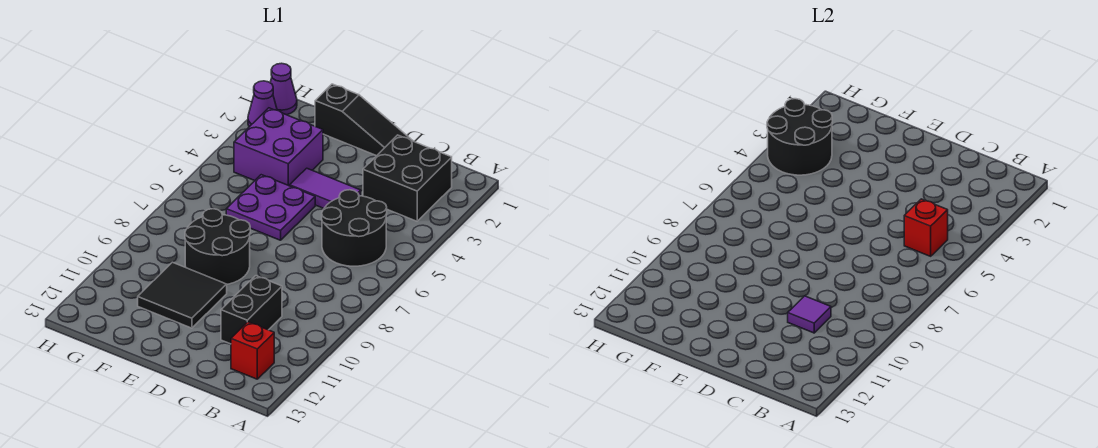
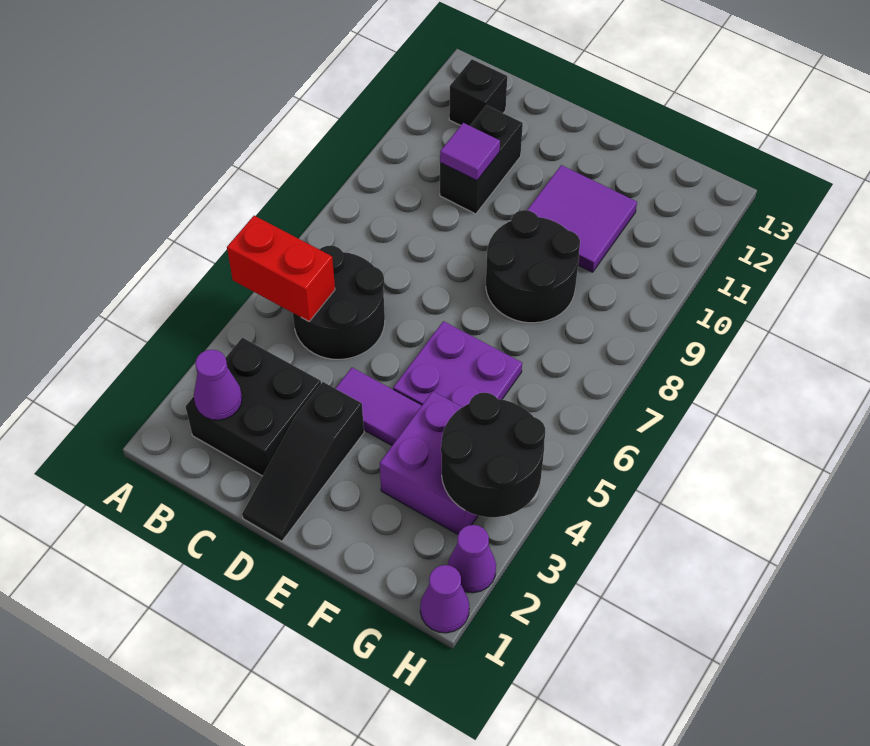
none -> purple 1x1 cone [194,350,242,420]
red 1x1 brick [904,199,948,256] -> red 1x2 brick [227,216,335,321]
red 1x1 brick [231,322,274,379] -> black 1x1 brick [449,59,507,126]
black 1x3 slope [315,84,413,156] -> black 1x3 slope turned to [242,382,364,541]
black 2x2 tile [138,262,227,328] -> purple 2x2 tile [528,165,637,272]

